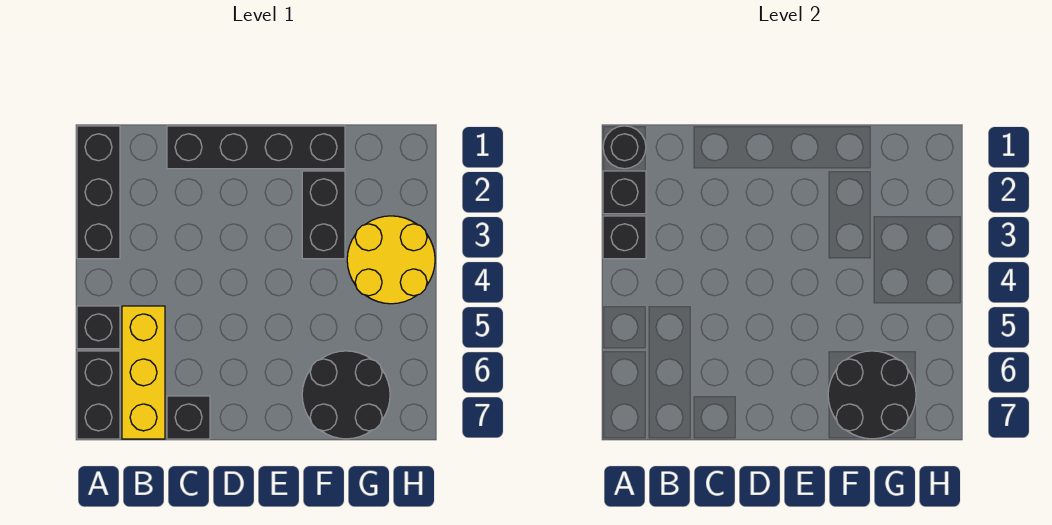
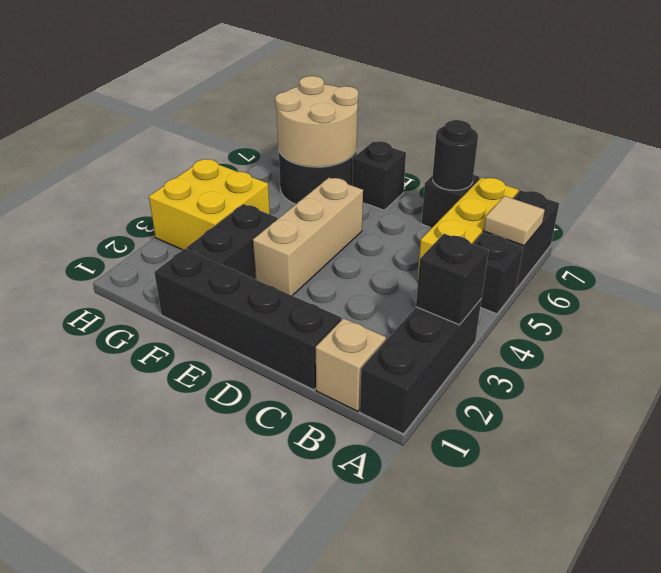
black 1x1 round brick [603,126,646,169] -> black 1x1 round brick moved to [432,120,478,190]
black 1x1 brick [603,171,646,214] -> black 1x1 brick moved to [352,141,406,210]
none -> tan 1x1 tile [484,196,545,246]
none -> tan 1x1 brick [316,318,386,411]
none -> tan 1x3 brick [253,178,363,296]
black 2x2 round brick [828,351,916,439] -> tan 2x2 round brick [275,76,358,167]
yellow 2x2 round brick [347,216,435,304] -> yellow 2x2 brick [149,159,270,250]

